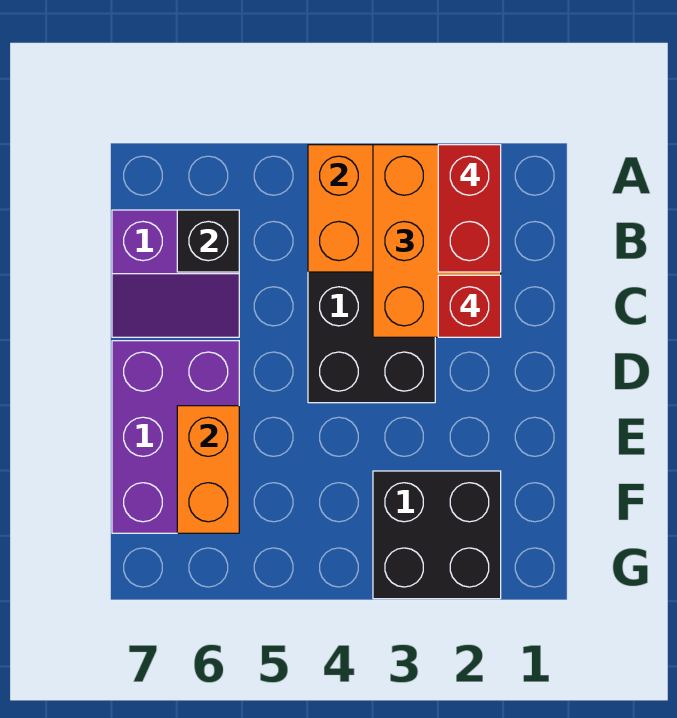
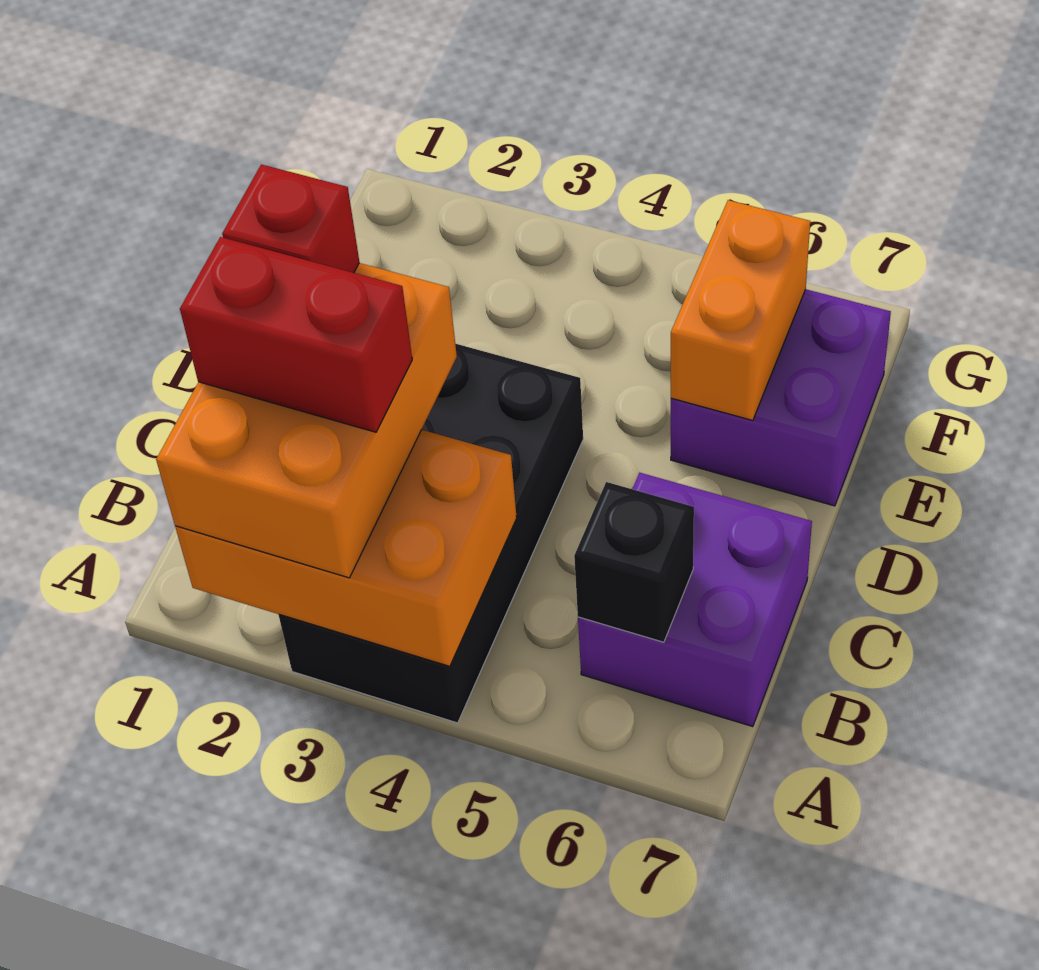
red 1x2 brick [438,145,501,272] -> red 1x2 brick turned to [180,237,412,432]
purple 2x2 slope [112,210,239,337] -> purple 2x2 brick [578,473,812,727]
purple 2x3 brick [112,341,239,533] -> purple 2x2 brick [671,289,891,506]
black 2x2 brick [373,471,501,599] -> none

